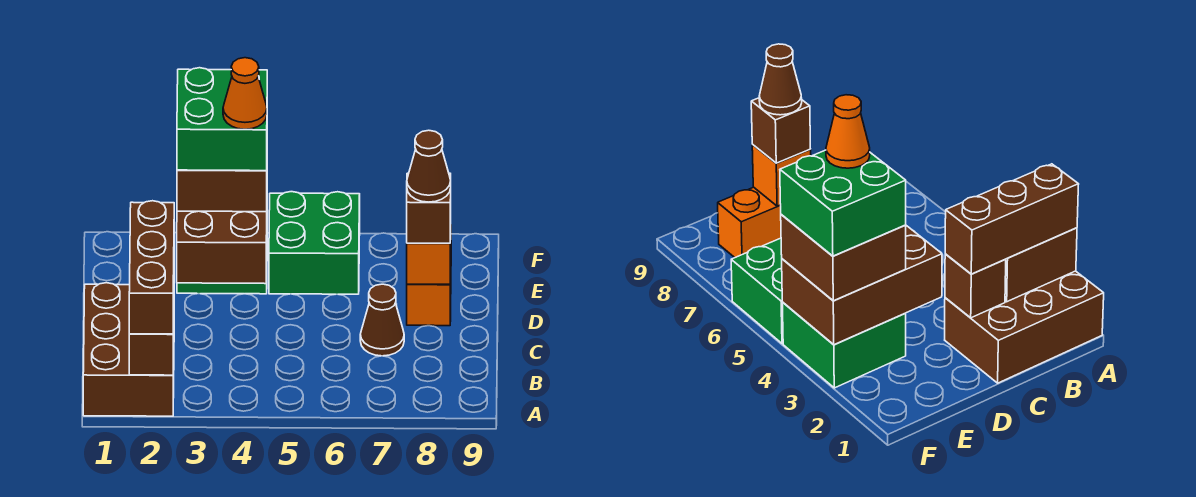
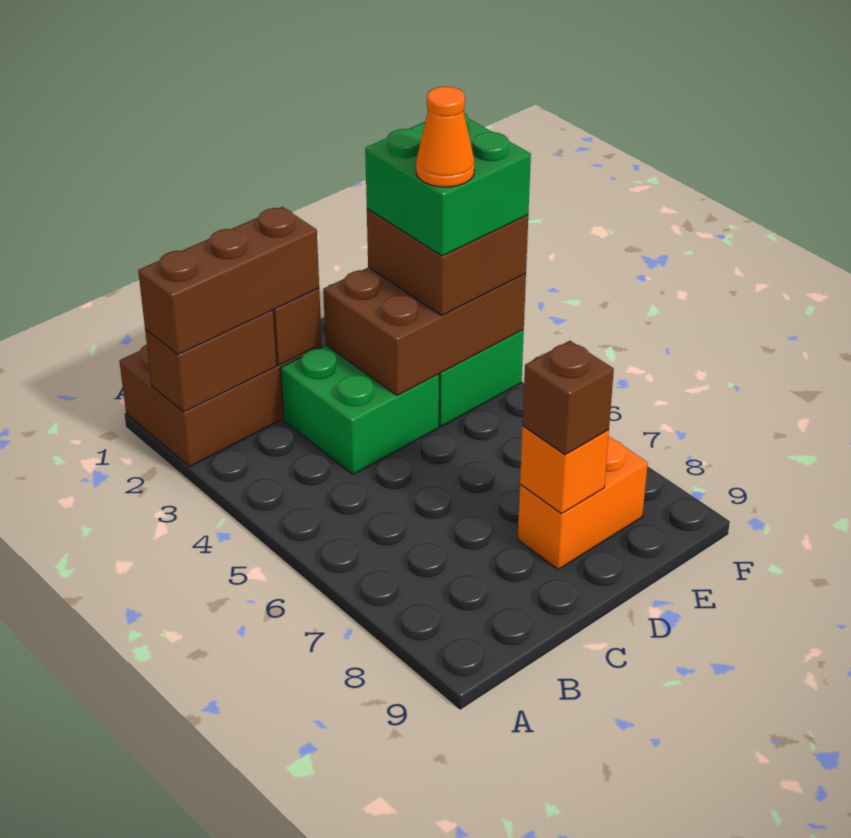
brown 1x1 cone [360,284,404,356] -> none
brown 1x1 cone [407,130,451,202] -> none
green 2x2 brick [269,192,360,294] -> green 2x2 brick moved to [281,345,439,474]

